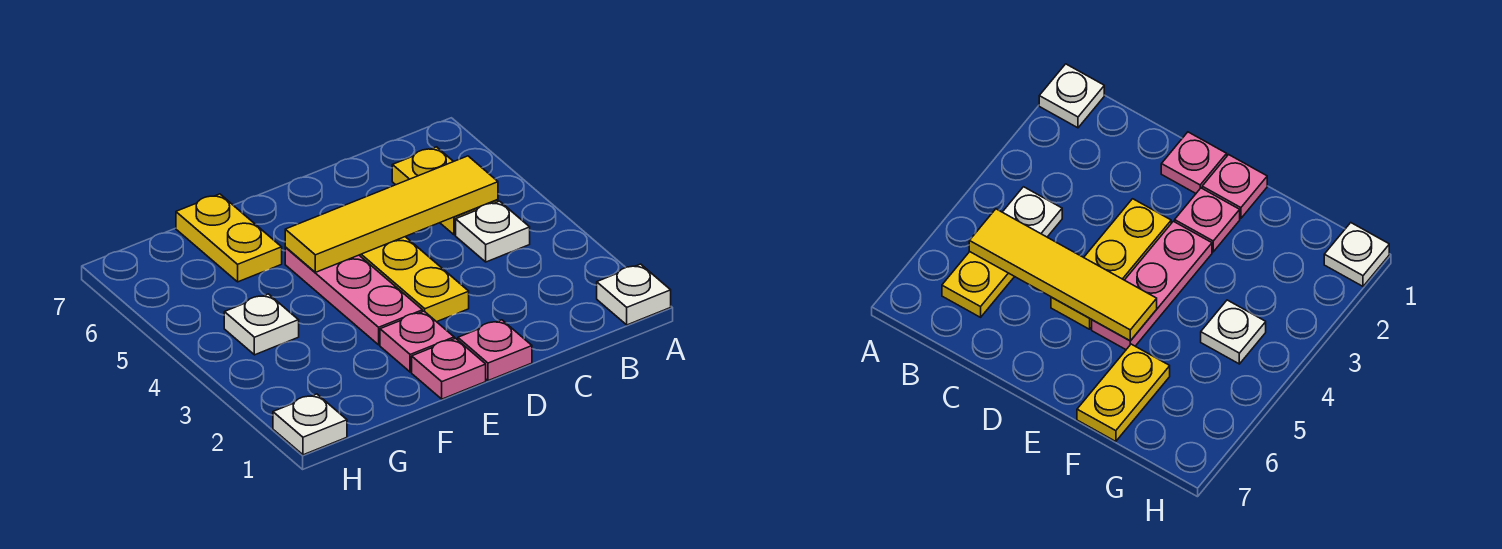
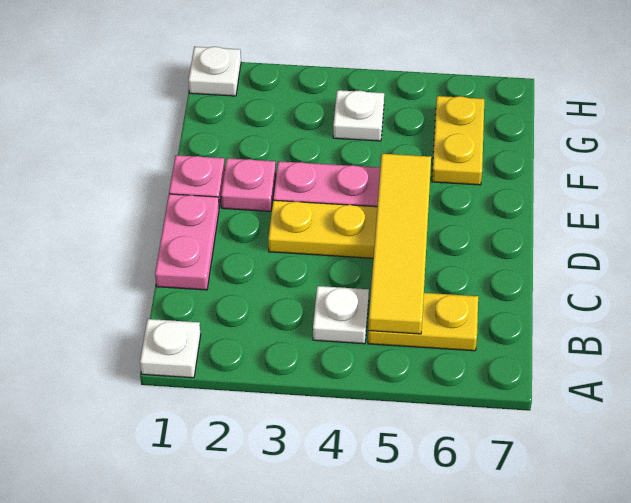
pink 1x1 plate [458,320,532,381] -> pink 1x2 plate [155,194,219,290]
yellow 1x2 plate [176,194,282,282] -> yellow 1x2 plate turned to [432,96,484,185]

